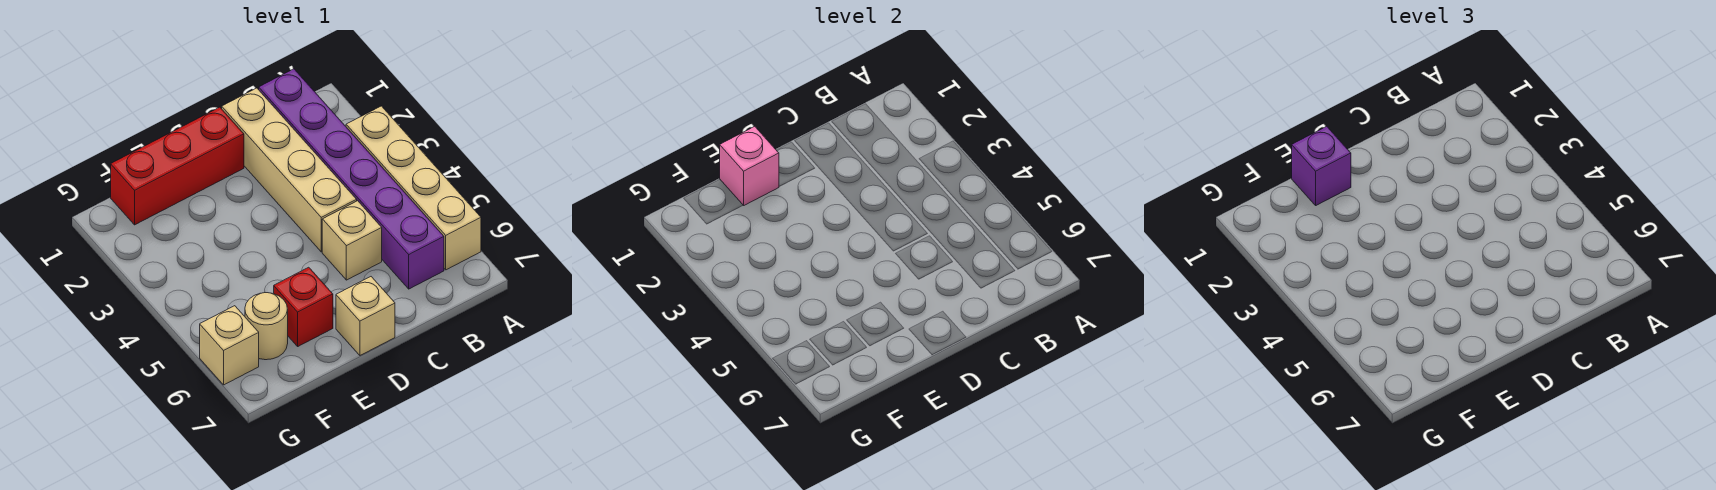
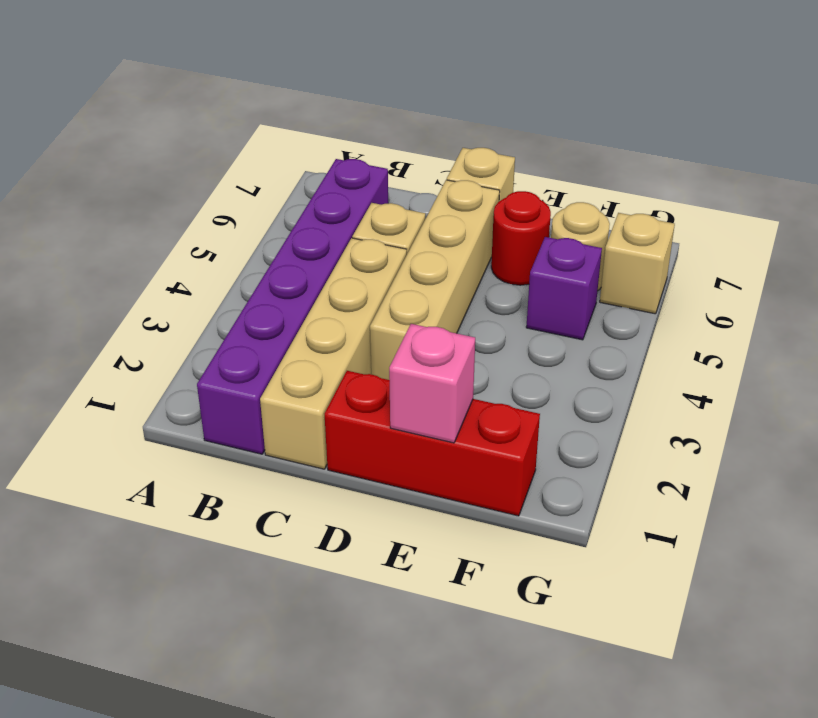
tan 1x4 brick [346,106,481,270] -> tan 1x4 brick moved to [370,180,500,380]
purple 1x1 brick [1292,126,1351,205] -> purple 1x1 brick moved to [526,237,602,340]
red 1x1 brick [274,267,333,346] -> red 1x1 round brick [491,191,551,285]

